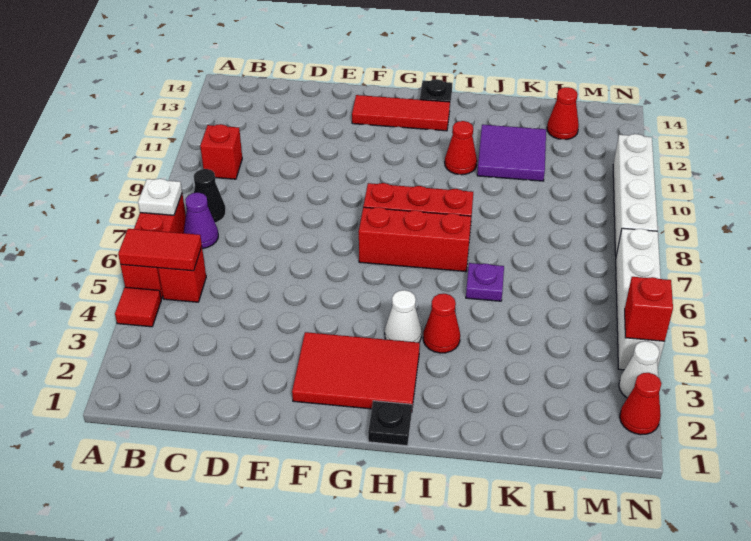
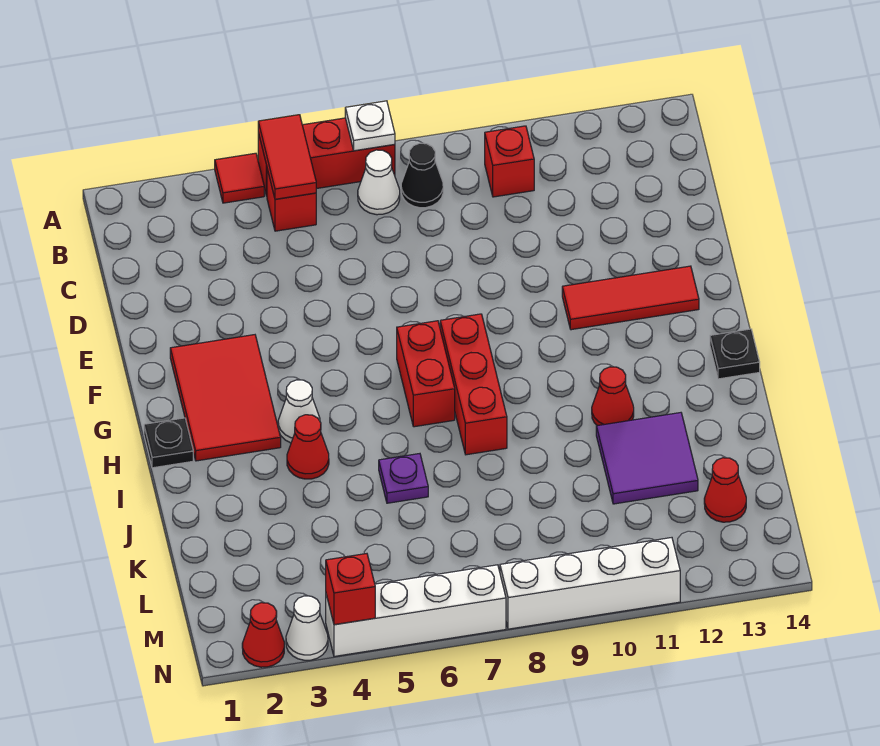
purple 1x1 cone [184,193,218,249] -> white 1x1 cone [358,150,400,215]
red 1x3 tile [352,95,450,131] -> red 1x3 tile turned to [562,266,699,330]
red 1x3 brick [359,207,471,272] -> red 1x2 brick [397,321,455,427]

